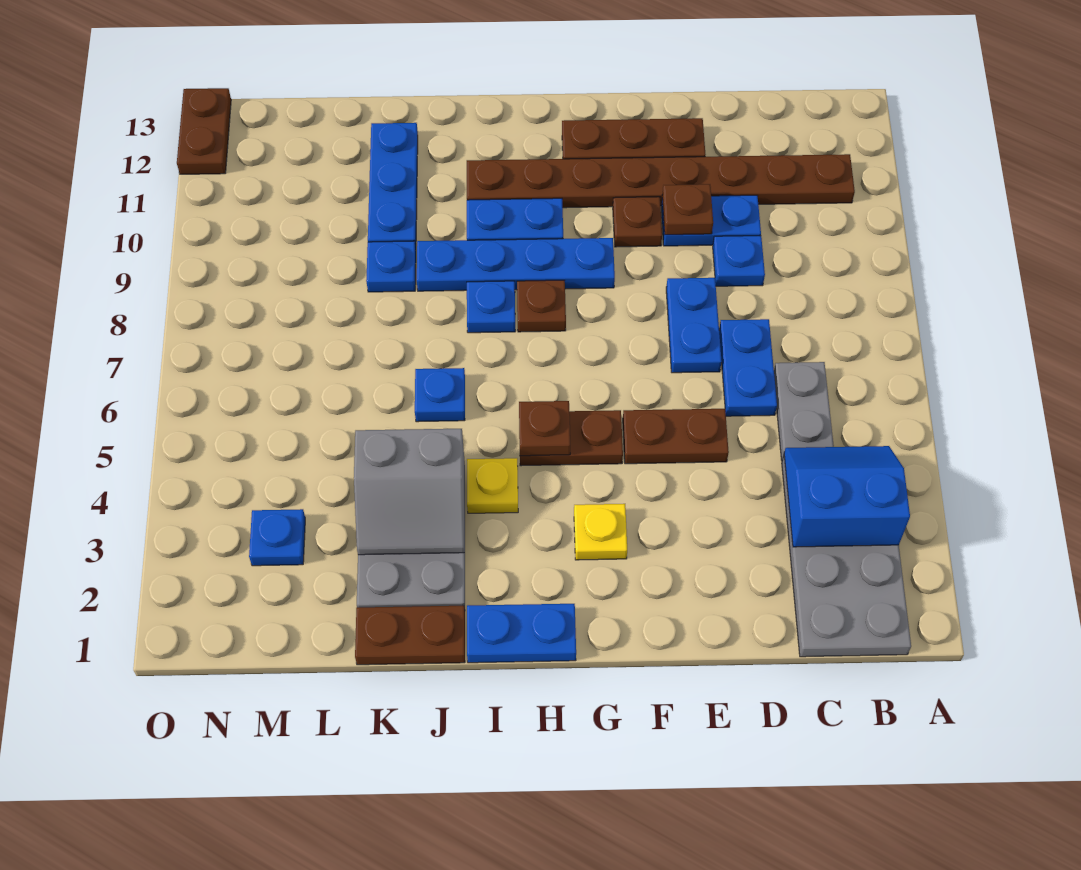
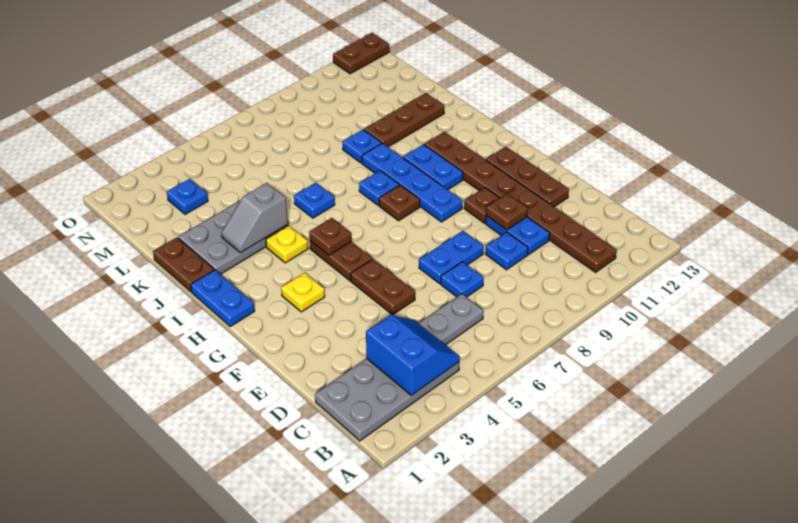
blue 1x2 plate [719,319,777,416] -> blue 1x1 plate [441,262,484,297]
grey 2x2 slope [354,429,464,555] -> grey 1x2 slope [221,183,288,253]
blue 1x3 plate [368,123,418,247] -> brown 1x3 plate [364,93,444,147]

